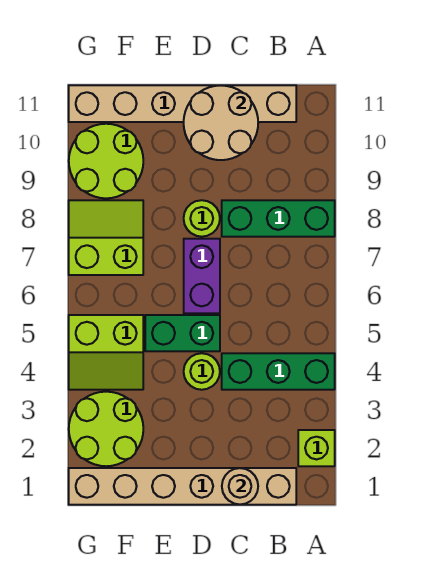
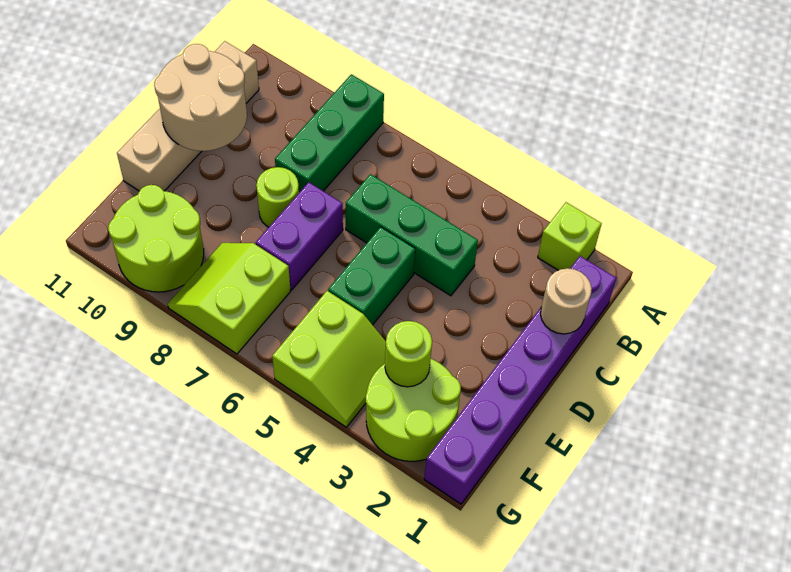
green 1x3 brick [222,353,335,390] -> green 1x3 brick turned to [346,174,478,296]
tan 1x6 brick [69,468,296,505] -> purple 1x6 brick [424,256,616,504]
tan 1x6 brick [69,85,296,122] -> tan 1x4 brick [117,41,259,191]
lime 1x1 round brick [184,353,220,390] -> lime 1x1 round brick moved to [385,321,432,387]
purple 1x2 brick [184,239,220,313] -> purple 1x2 brick turned to [256,182,343,290]

